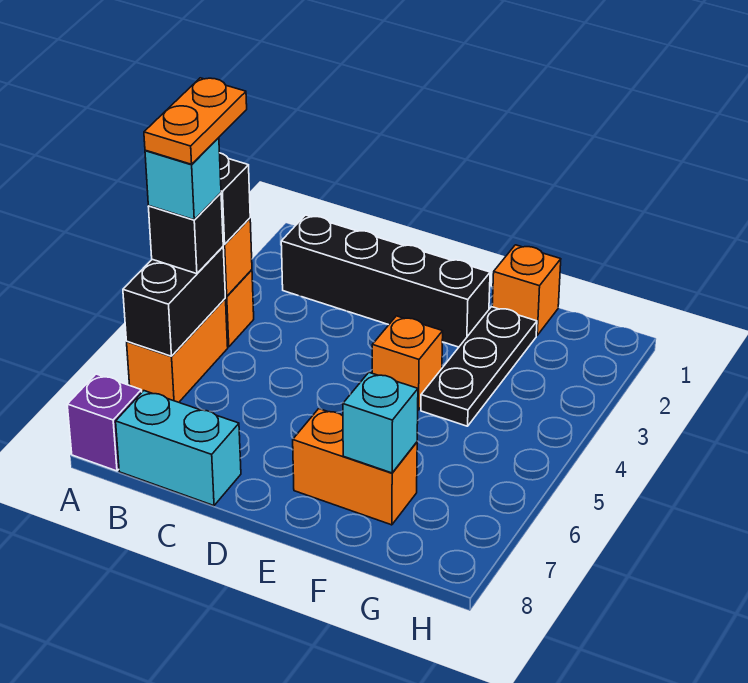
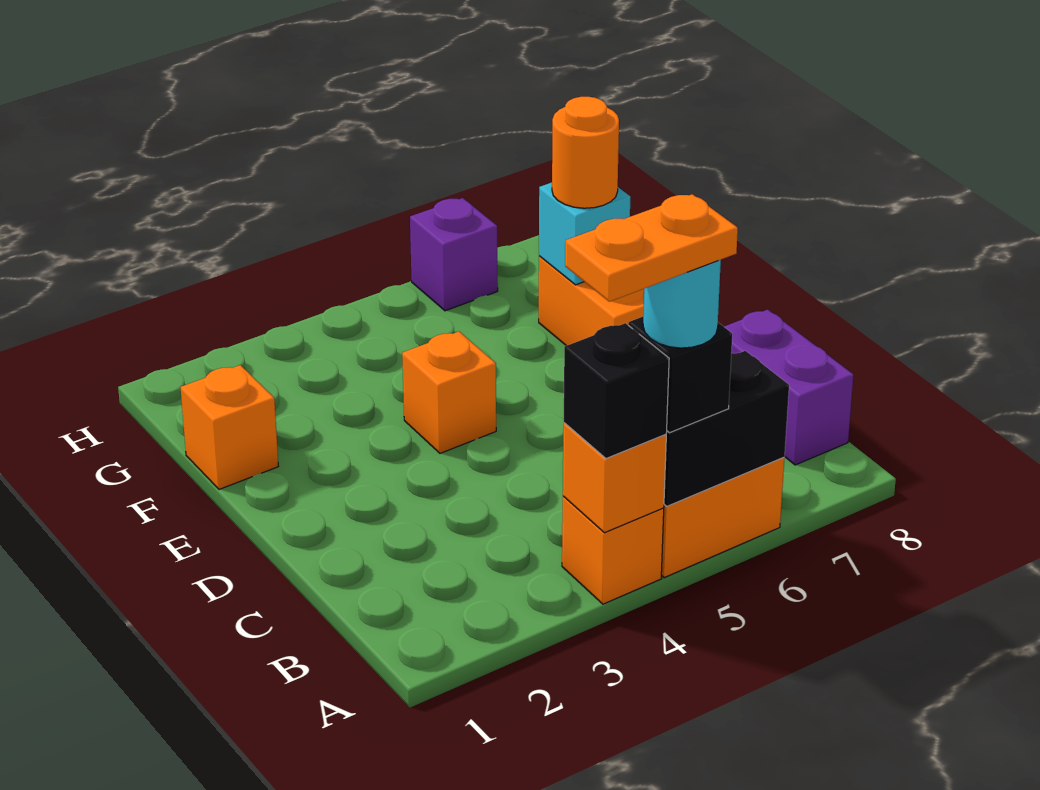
cyan 1x1 brick [145,138,221,220] -> cyan 1x1 round brick [643,260,721,348]
purple 1x1 brick [67,374,142,471] -> purple 1x1 brick moved to [410,198,498,311]
black 1x4 brick [281,215,490,347] -> none
cyan 1x2 brick [116,391,241,506] -> purple 1x2 brick [724,310,854,465]
black 1x3 plate [421,307,537,426] -> none
none -> orange 1x1 round brick [552,97,619,208]

